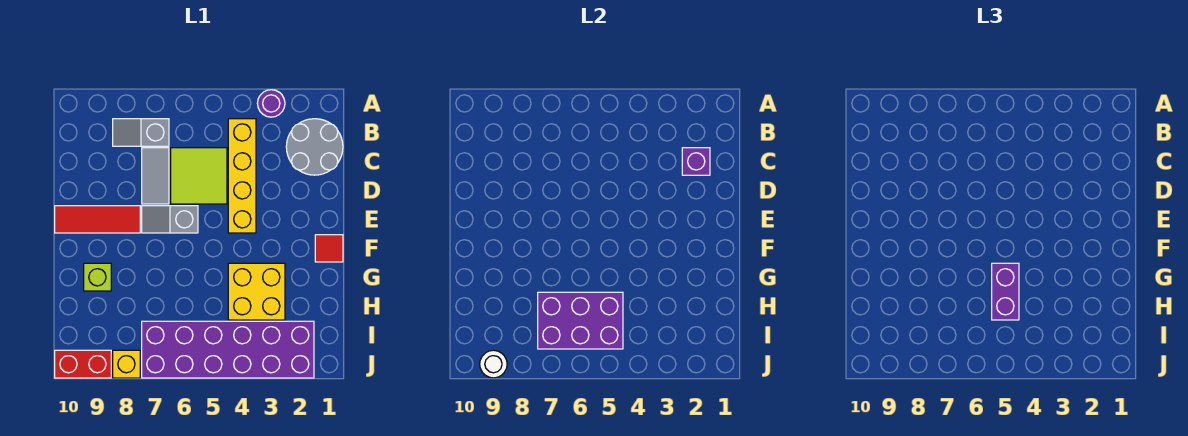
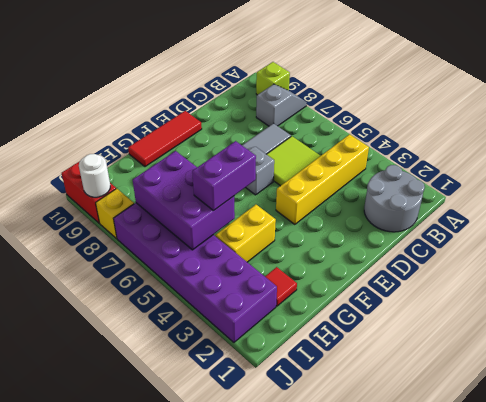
purple 1x1 round brick [257,90,285,117] -> none
grey 1x2 slope [113,119,169,146] -> grey 1x2 slope turned to [256,84,307,126]
purple 1x1 brick [682,148,710,175] -> none
red 1x3 tile [55,206,140,233] -> red 1x3 tile turned to [128,111,202,167]
red 1x1 tile [315,235,343,262] -> red 1x1 tile moved to [265,267,297,306]
yellow 2x2 brick [228,263,285,320] -> yellow 1x2 brick [215,205,276,262]
lime 1x1 brick [84,263,111,291] -> lime 1x1 brick moved to [256,62,290,95]

